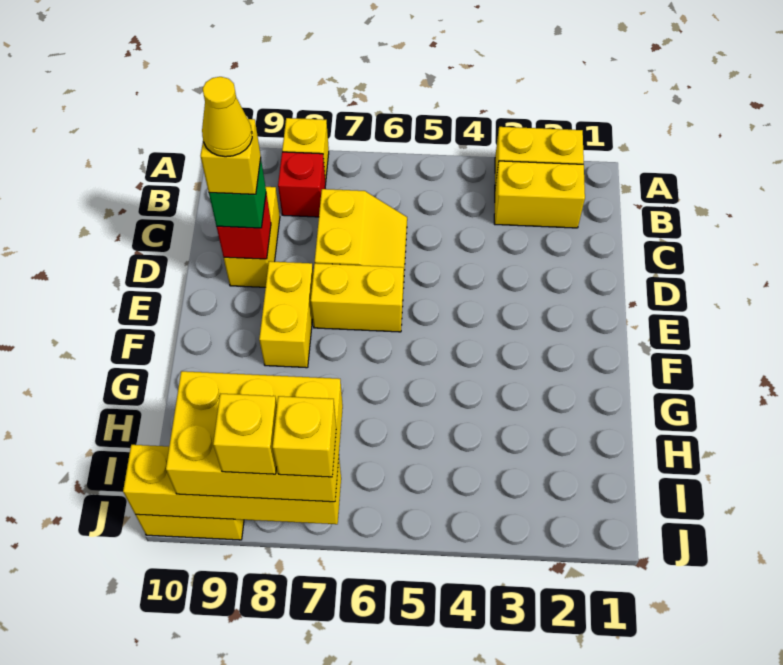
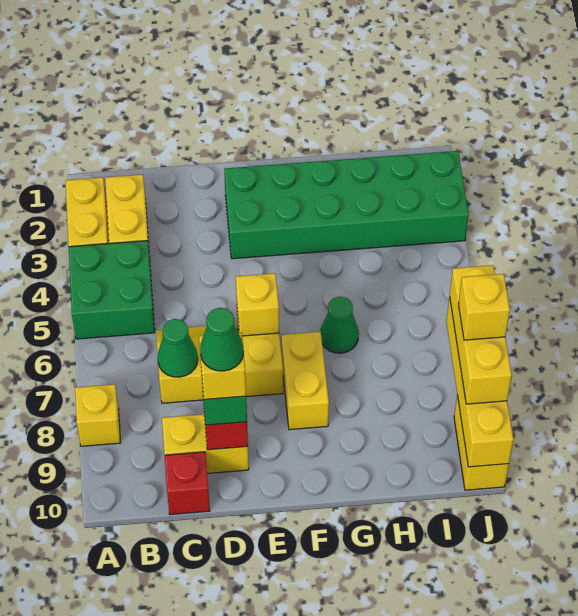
none -> green 2x2 brick [69,241,155,339]
red 1x1 brick [278,152,326,217] -> red 1x1 brick moved to [165,452,210,515]
none -> green 1x1 cone [158,319,198,377]
yellow 1x1 cone [202,77,252,157] -> green 1x1 cone [200,308,244,371]
none -> green 2x6 brick [224,151,469,259]
yellow 1x2 brick [259,261,313,368] -> yellow 1x2 brick turned to [281,332,329,430]
none -> green 1x1 cone [320,297,359,353]
yellow 2x3 brick [166,371,343,502] -> yellow 1x3 brick [450,265,512,404]
yellow 1x1 brick [273,396,336,477] -> yellow 1x1 brick moved to [236,273,279,336]

